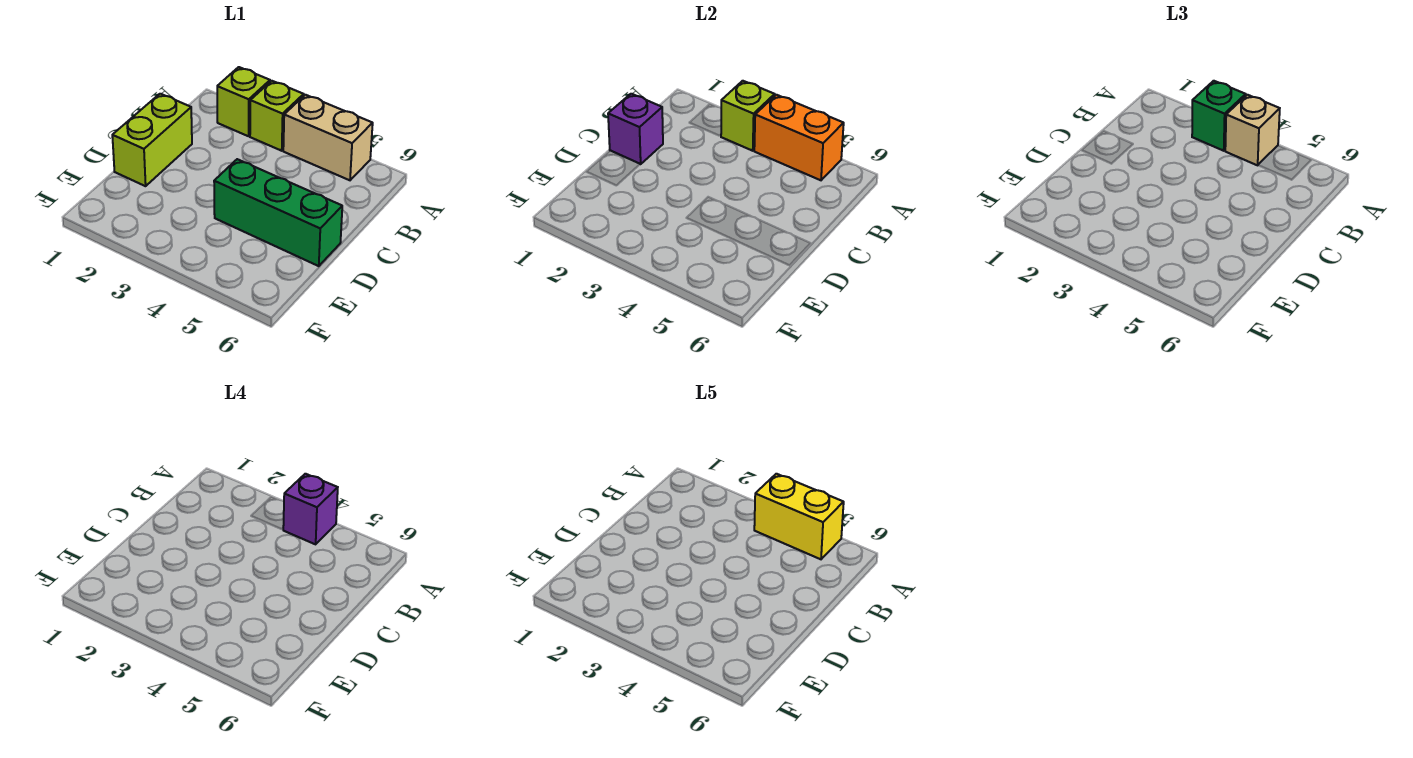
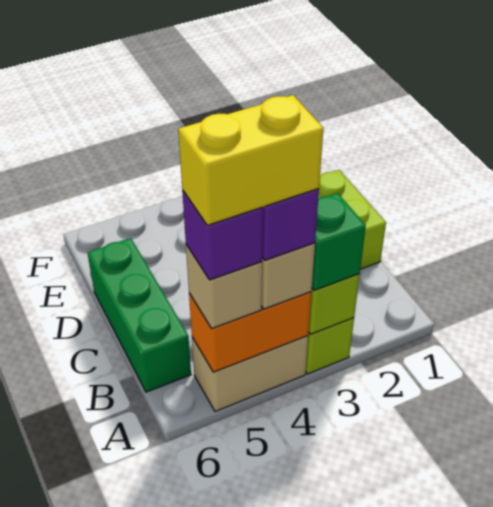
lime 1x1 brick [217,67,270,136] -> none
none -> tan 1x1 brick [186,245,262,329]
purple 1x1 brick [608,94,663,164] -> purple 1x1 brick moved to [182,190,263,280]
green 1x3 brick [214,159,342,266] -> green 1x3 brick turned to [87,238,191,392]

